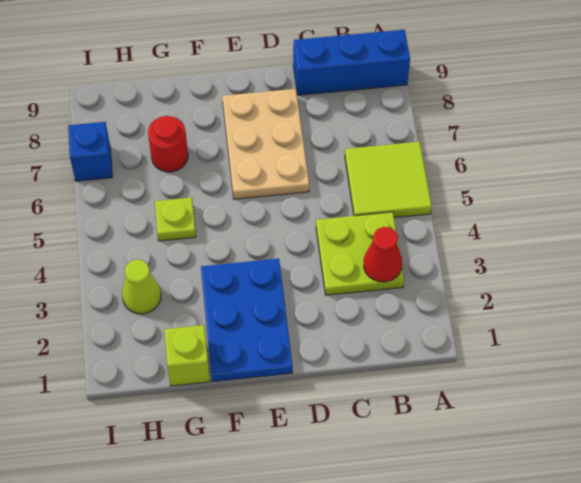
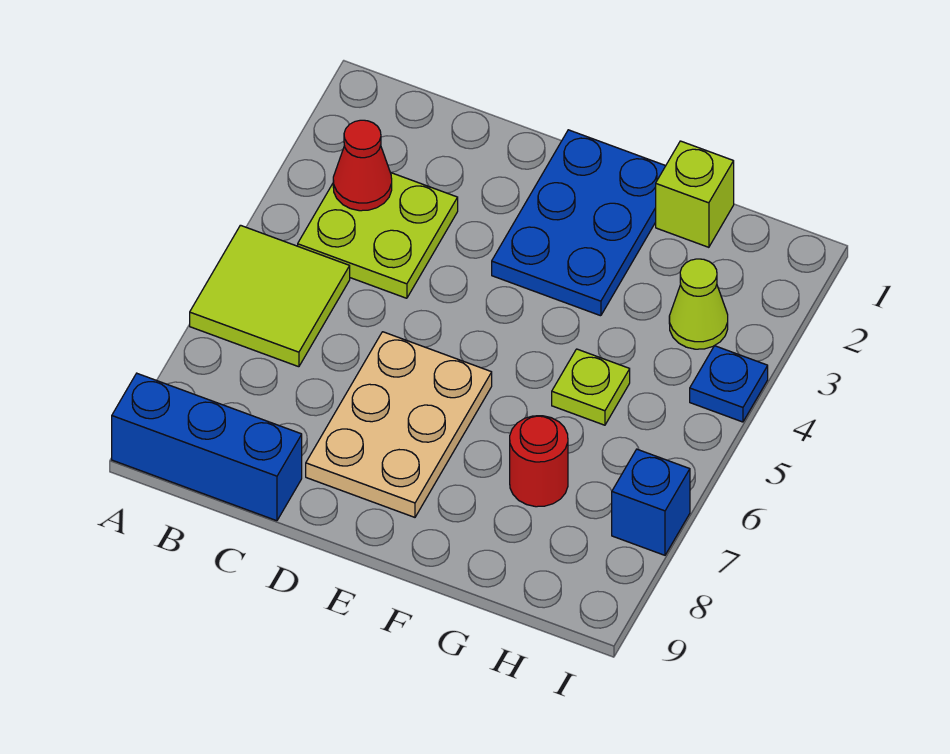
none -> blue 1x1 plate [690,346,768,422]

